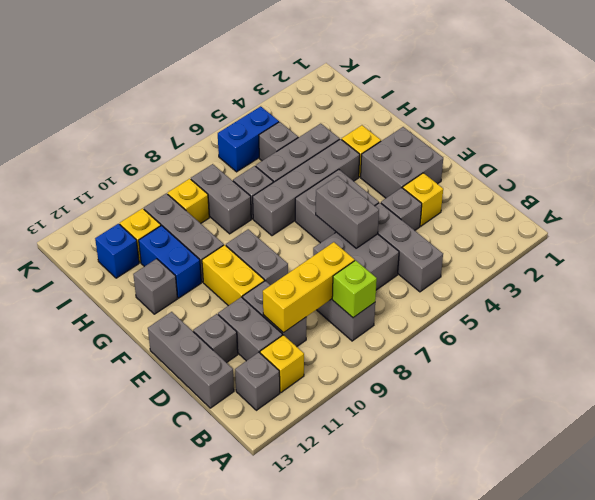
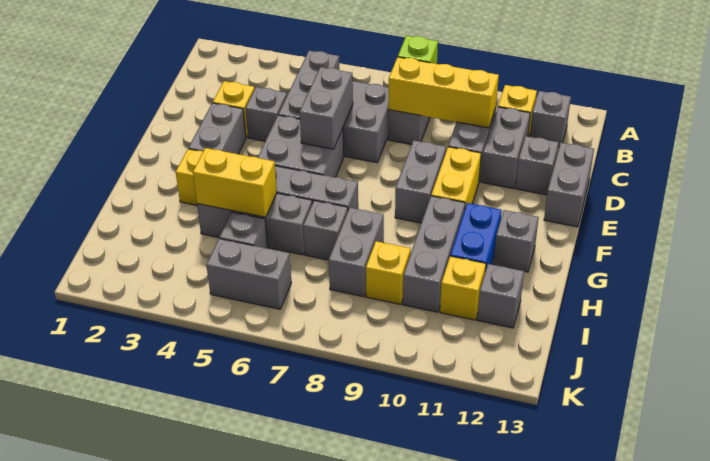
grey 1x3 brick [148,312,234,408] -> grey 1x2 brick [544,143,594,227]
grey 2x2 brick [361,127,443,198] -> grey 1x2 brick [188,103,246,154]
none -> yellow 1x2 brick [193,148,277,217]
blue 1x1 brick [95,224,139,278] -> grey 1x1 brick [477,264,524,328]
blue 1x2 brick [218,106,279,172] -> grey 1x2 brick [207,239,291,309]

